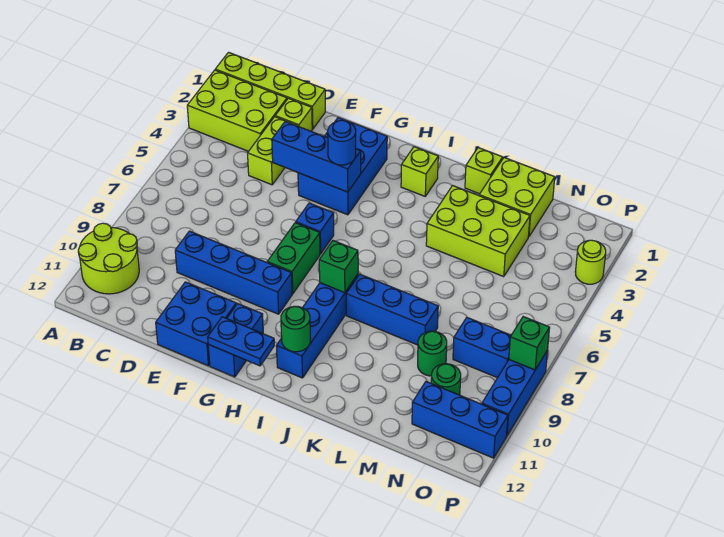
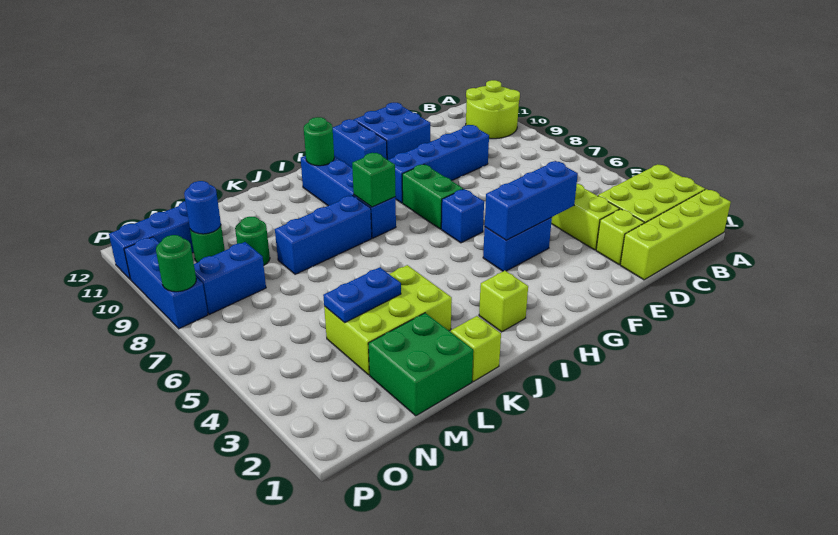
blue 2x3 brick [298,118,387,215] -> blue 1x2 brick [483,217,552,271]
blue 1x1 round brick [328,120,356,165] -> blue 1x1 round brick moved to [184,181,221,234]
blue 1x2 plate [208,317,274,366] -> blue 1x2 plate moved to [323,267,401,323]
lime 2x2 brick [479,158,555,237] -> green 2x2 brick [368,313,473,416]
lime 1x1 round brick [575,240,606,284] -> none
green 1x1 brick [509,317,550,370] -> green 1x1 round brick [156,235,196,292]

